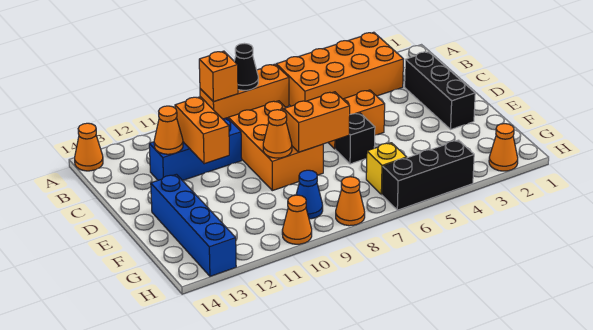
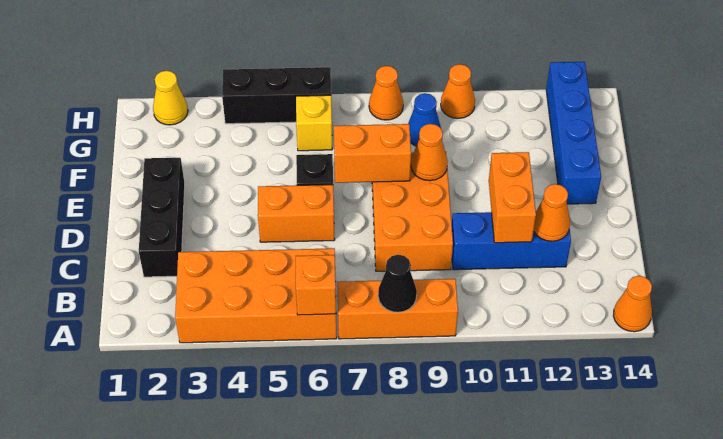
orange 1x1 brick [199,51,238,102] -> orange 1x1 brick moved to [296,255,336,315]
orange 1x1 cone [489,124,518,171] -> yellow 1x1 cone [153,71,188,125]

